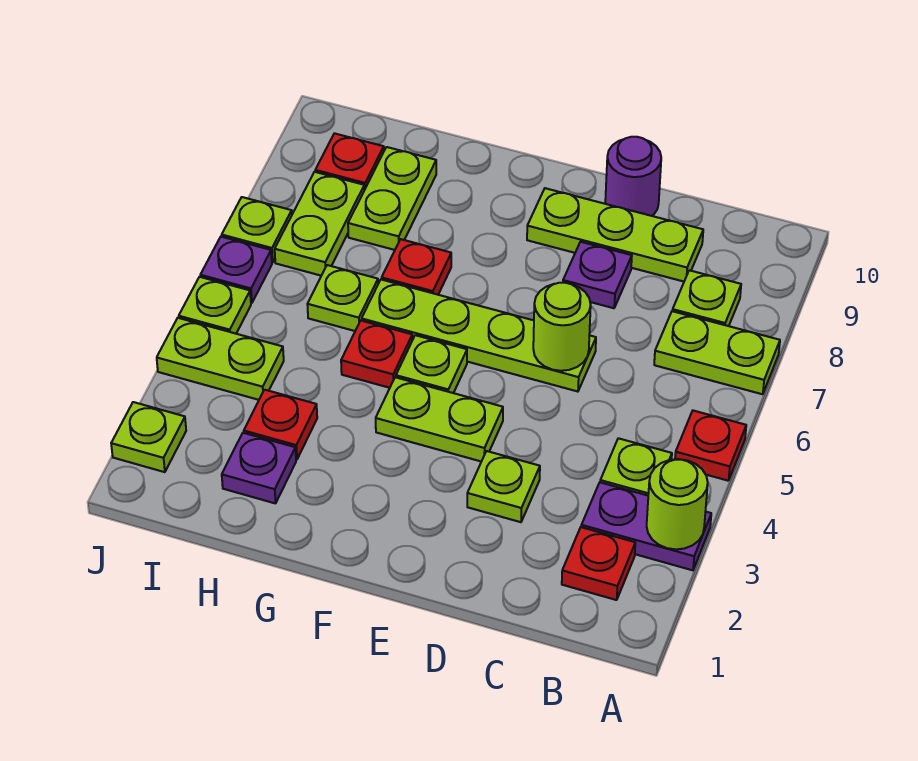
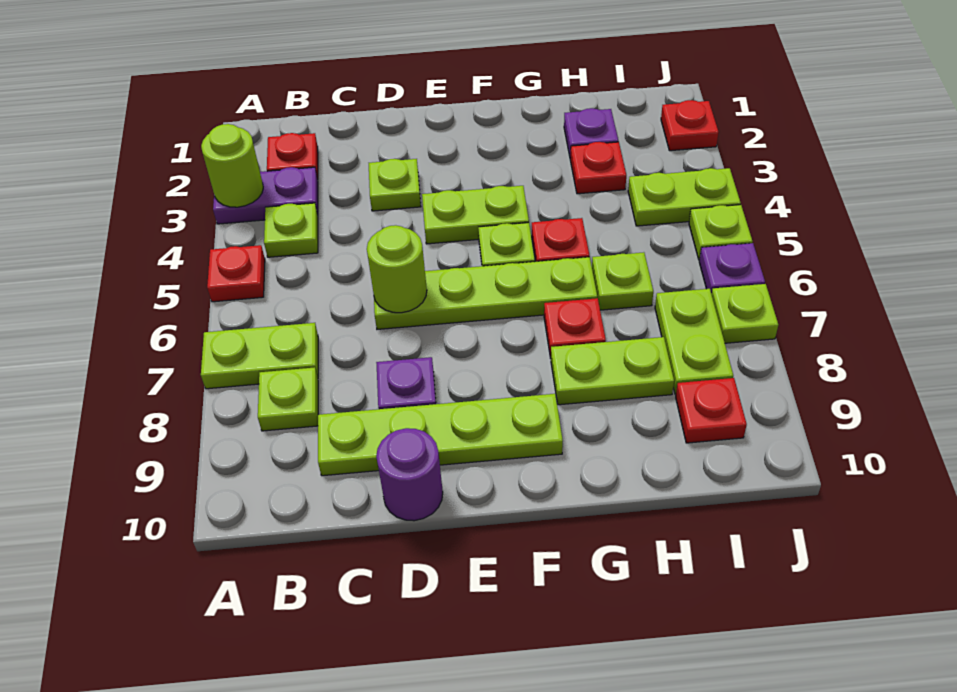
lime 1x3 plate [527,188,703,282] -> lime 1x4 plate [318,394,563,476]
lime 1x2 plate [348,147,436,250] -> lime 1x2 plate turned to [551,337,674,405]
lime 1x1 plate [111,402,186,472] -> red 1x1 plate [661,100,719,151]

